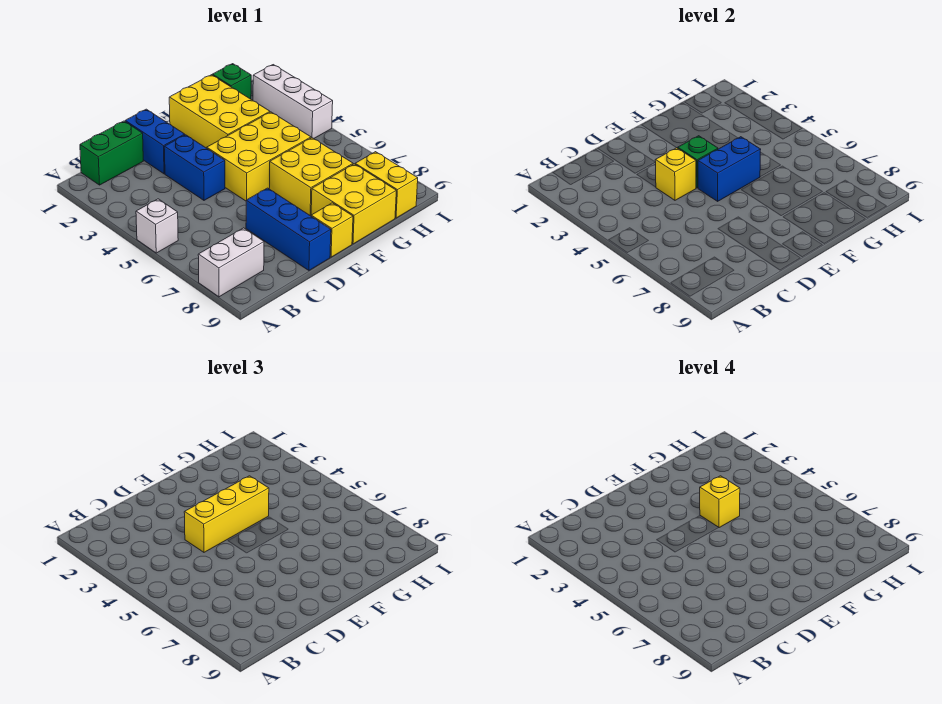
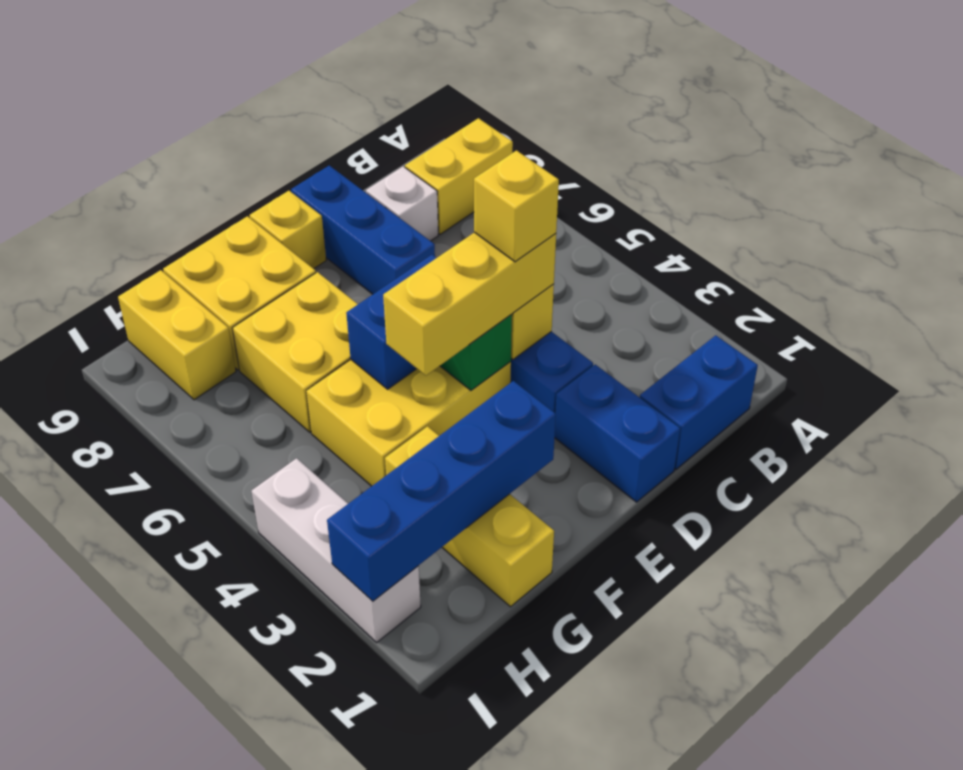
white 1x1 brick [136,199,178,253] -> white 1x1 brick moved to [366,166,438,241]
white 1x2 brick [198,228,264,297] -> yellow 1x2 brick [405,118,513,234]
green 1x2 brick [80,121,143,185] -> blue 1x2 brick [640,335,758,469]
yellow 2x3 brick [169,75,270,148] -> yellow 1x3 brick [385,426,554,607]
none -> blue 1x4 brick [327,381,556,601]
yellow 1x1 brick [700,476,740,528] -> yellow 1x1 brick moved to [474,151,559,262]
green 1x1 brick [212,64,251,99] -> none

